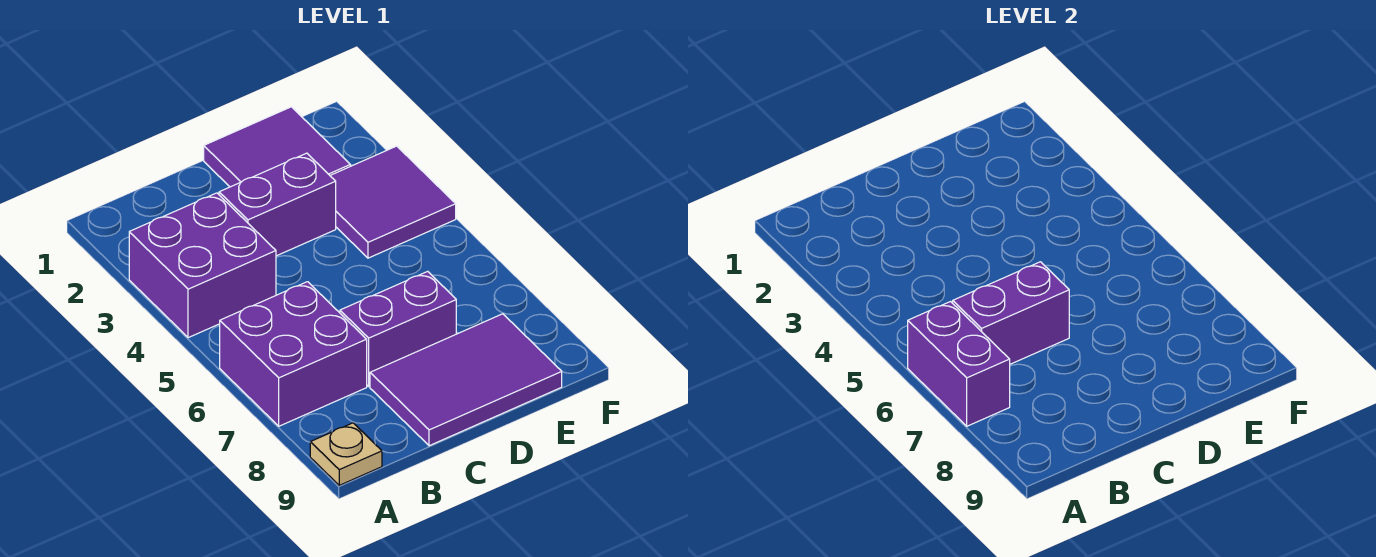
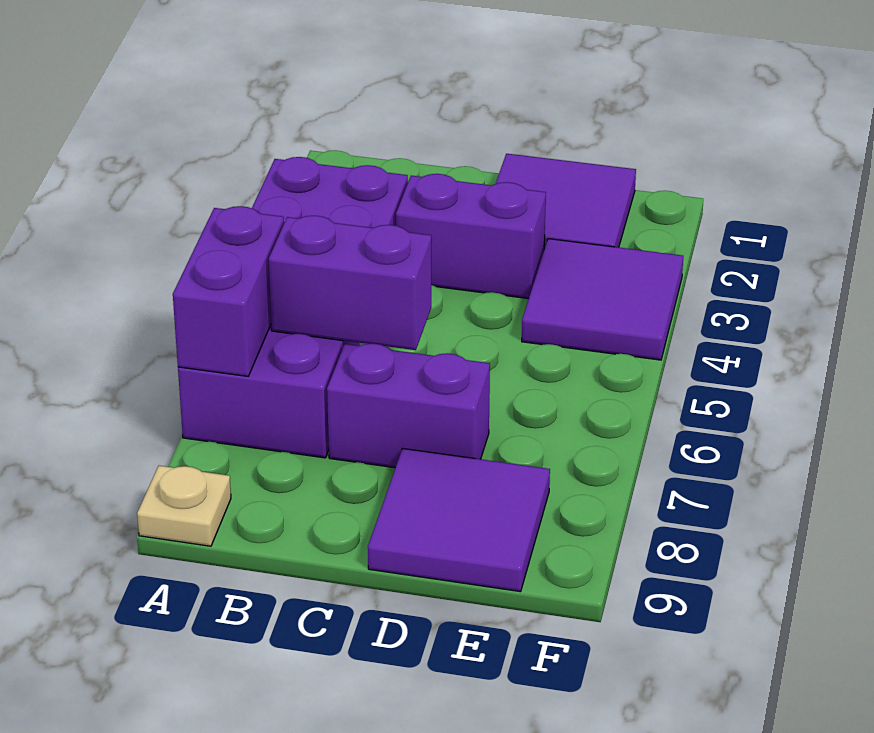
purple 2x3 tile [370,314,562,446] -> purple 2x2 tile [368,448,550,592]

